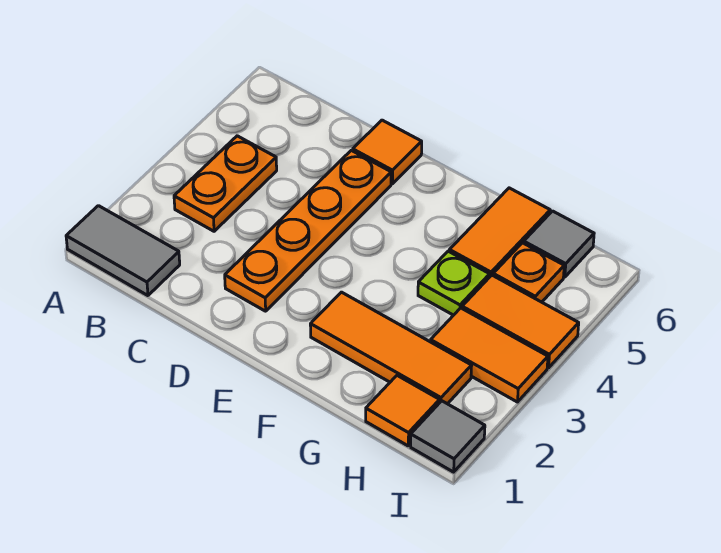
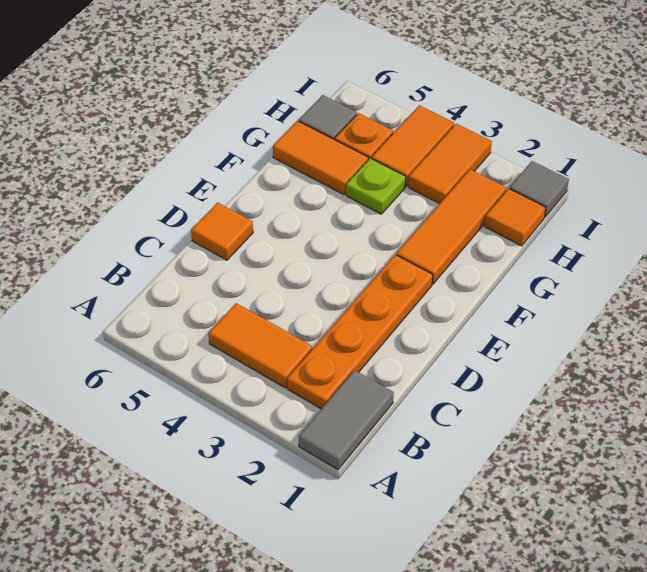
orange 1x2 plate [174,136,277,231] -> orange 1x2 tile [208,303,312,388]
orange 1x4 plate [225,150,391,311] -> orange 1x4 plate turned to [287,255,433,409]

